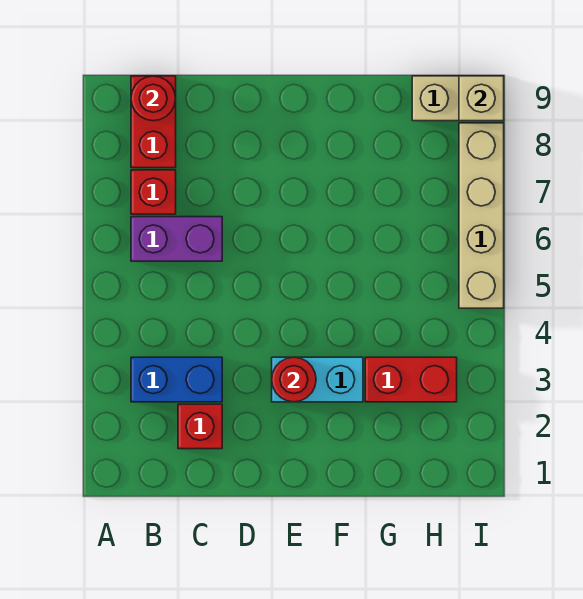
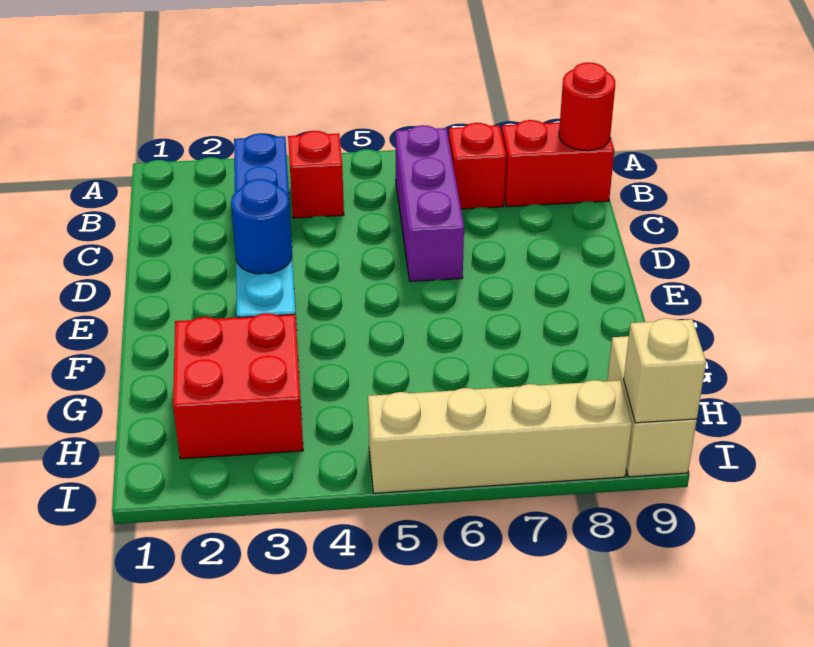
purple 1x2 brick [131,217,222,261] -> purple 1x3 brick [396,125,464,282]
red 1x1 brick [178,404,222,449] -> red 1x1 brick moved to [288,131,344,218]
red 1x1 round brick [272,357,316,402] -> blue 1x1 round brick [231,179,292,274]
red 1x2 brick [365,357,457,402] -> red 2x2 brick [173,313,303,459]

